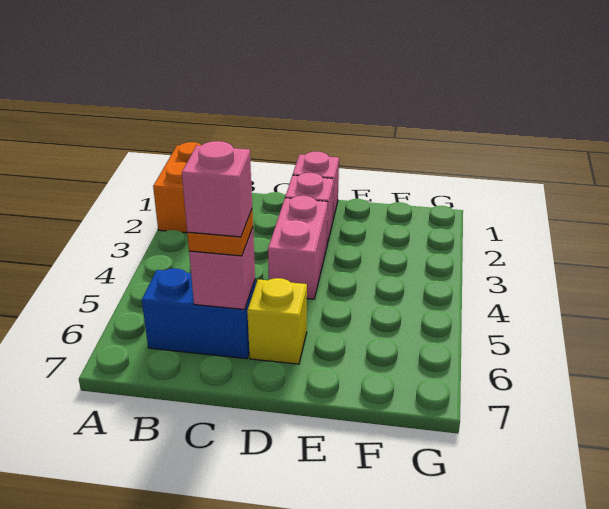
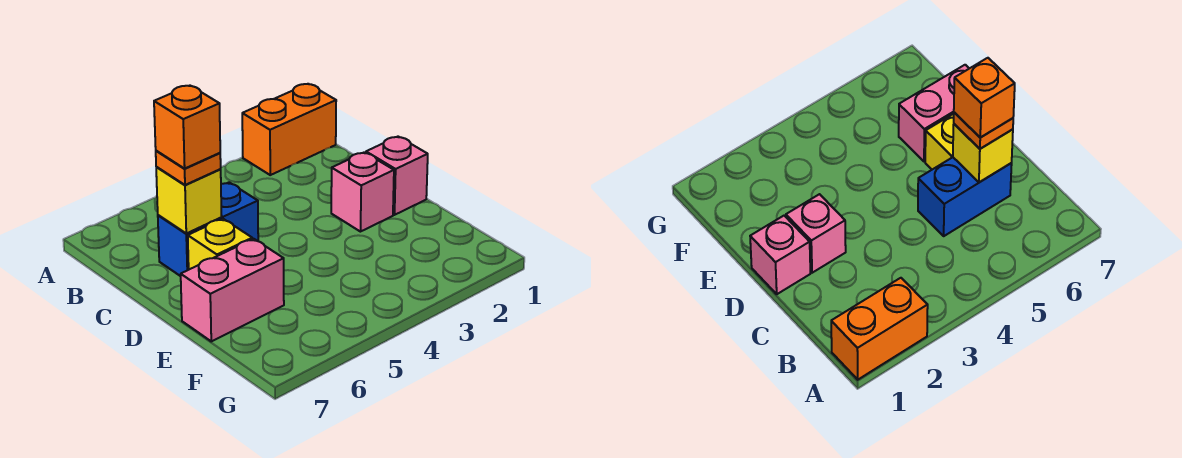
blue 1x2 brick [142,268,255,359] -> blue 1x2 brick turned to [158,182,258,276]
pink 1x1 brick [189,228,255,310] -> yellow 1x1 brick [156,167,222,233]
pink 1x1 brick [182,141,252,237] -> orange 1x1 brick [154,86,220,169]
pink 1x2 brick [268,196,328,299] -> pink 1x2 brick moved to [181,239,284,341]

